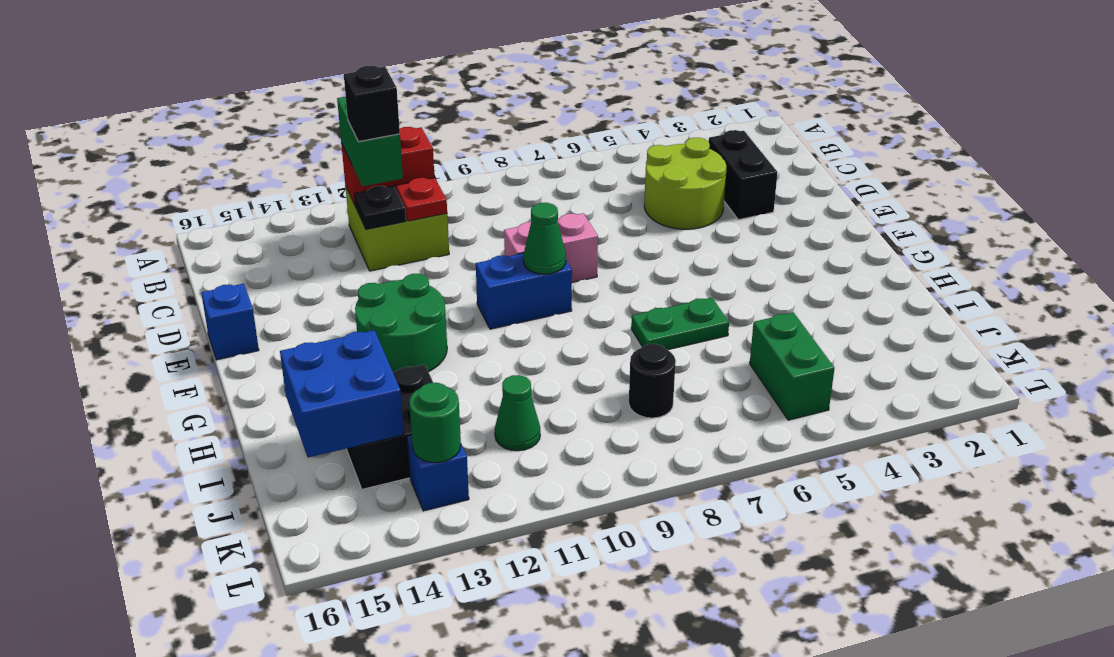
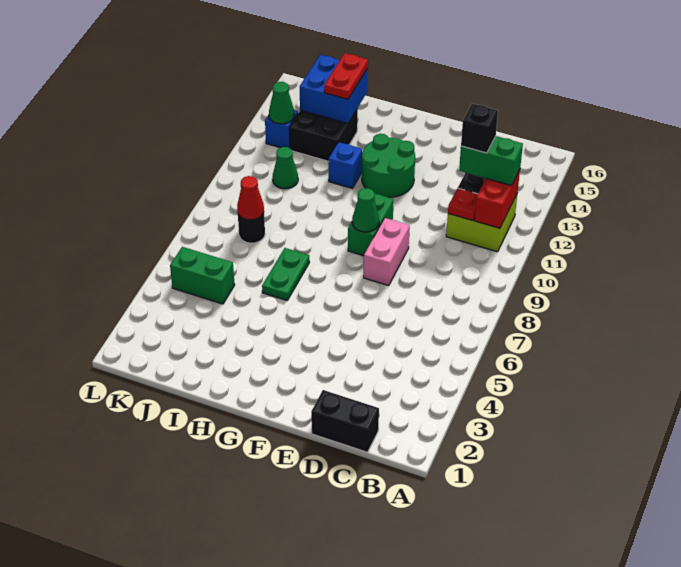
black 1x2 brick [709,130,778,220] -> black 1x2 brick moved to [311,390,379,452]
lime 2x2 round brick [644,138,726,229] -> none
blue 1x1 brick [201,284,259,360] -> blue 1x1 brick moved to [329,142,362,188]
blue 1x2 brick [476,253,572,329] -> green 1x2 brick [348,194,393,256]
none -> red 1x2 plate [324,53,368,99]
none -> red 1x1 cone [237,176,264,220]
green 1x1 round brick [409,383,461,463] -> green 1x1 cone [269,82,294,124]

